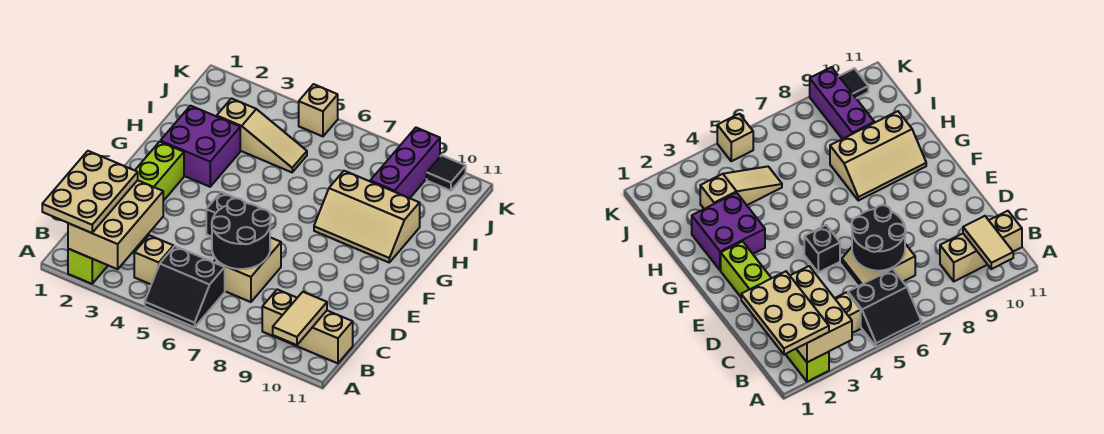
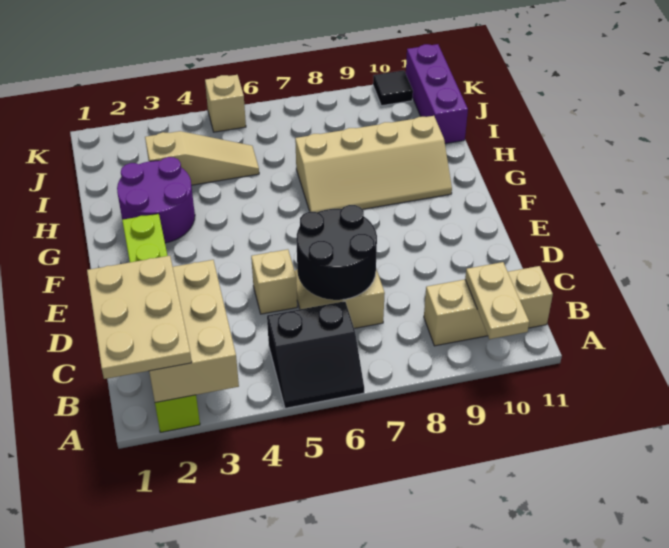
tan 1x2 tile [273,292,327,345] -> tan 1x2 plate [465,262,529,339]
tan 1x1 brick [134,235,173,284] -> tan 1x1 brick moved to [251,249,297,314]
black 1x1 brick [206,192,245,237] -> none
purple 2x2 brick [160,106,240,187] -> purple 2x2 round brick [117,157,195,243]
tan 2x3 slope [314,171,420,262] -> tan 2x4 slope [295,116,452,212]
purple 1x3 brick [370,128,440,198] -> purple 1x3 brick moved to [406,44,468,144]

